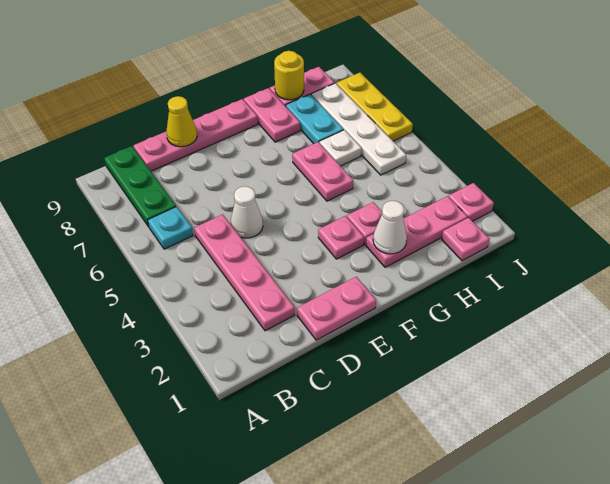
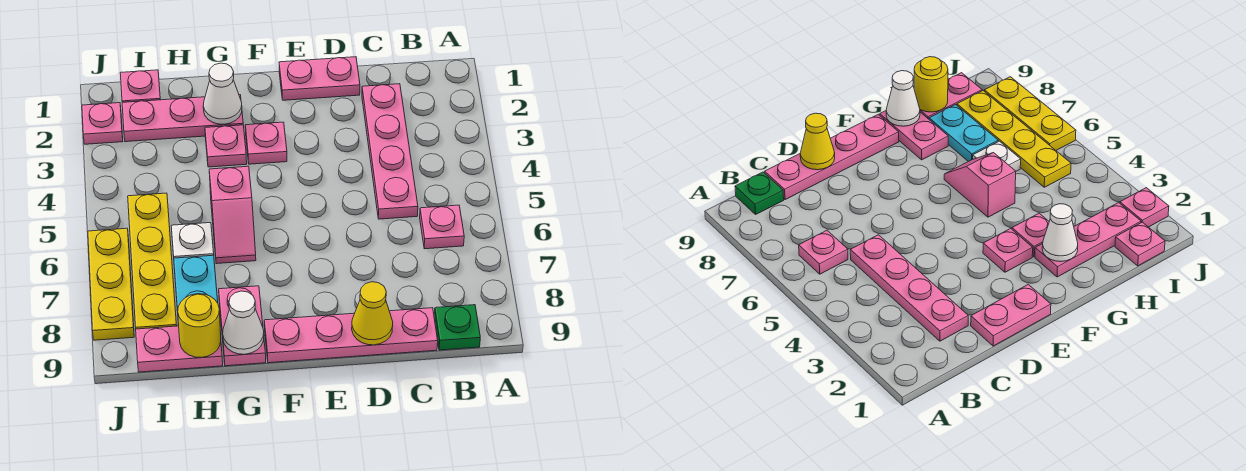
cyan 1x1 plate [148,207,193,249] -> pink 1x1 plate [420,205,464,249]
green 1x3 plate [104,146,176,227] -> green 1x1 plate [434,305,480,350]
white 1x1 cone [231,186,263,238] -> white 1x1 cone moved to [223,291,264,354]
pink 1x2 plate [292,142,353,201] -> pink 1x2 slope [209,166,256,264]
white 1x4 plate [311,83,406,175] -> yellow 1x4 plate [128,193,177,329]

